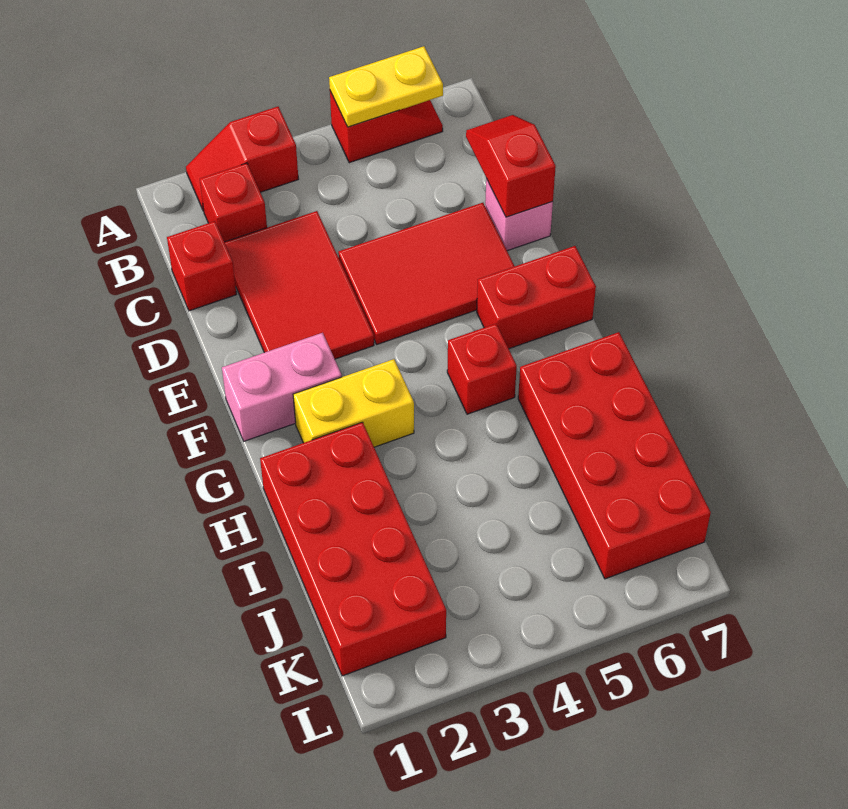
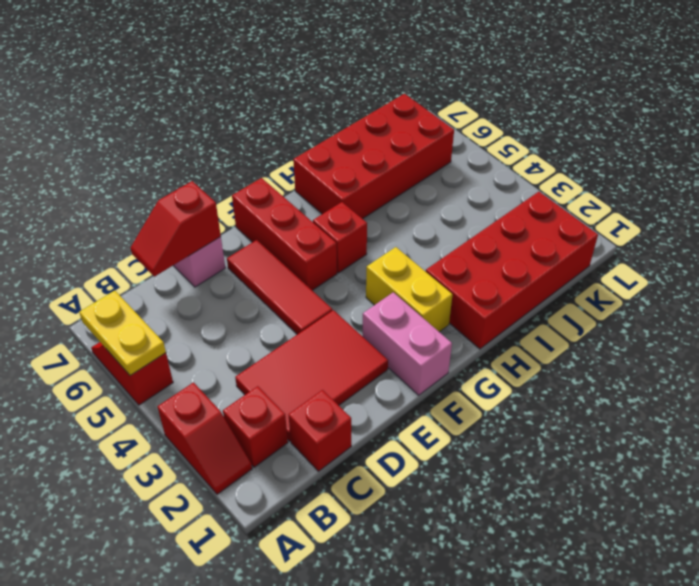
red 2x3 tile [338,203,515,344] -> red 1x3 tile [227,240,332,334]
red 1x2 brick [477,246,596,349] -> red 1x3 brick [232,178,337,290]

